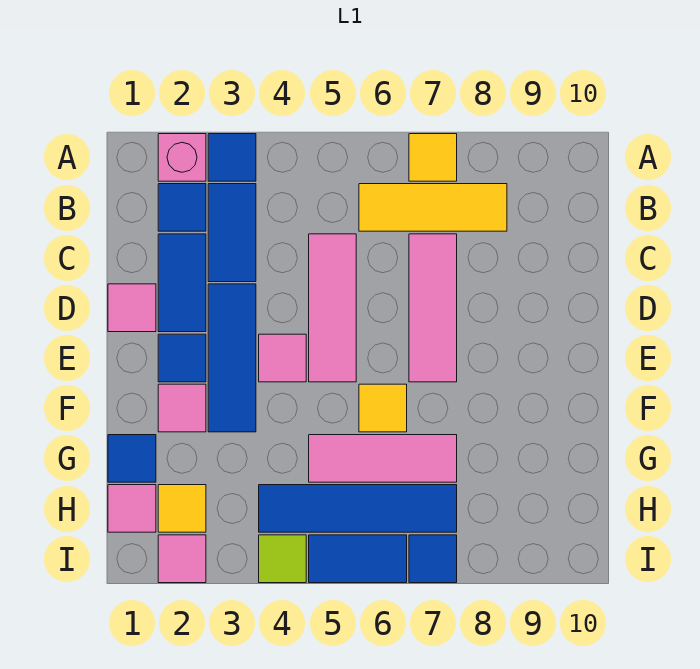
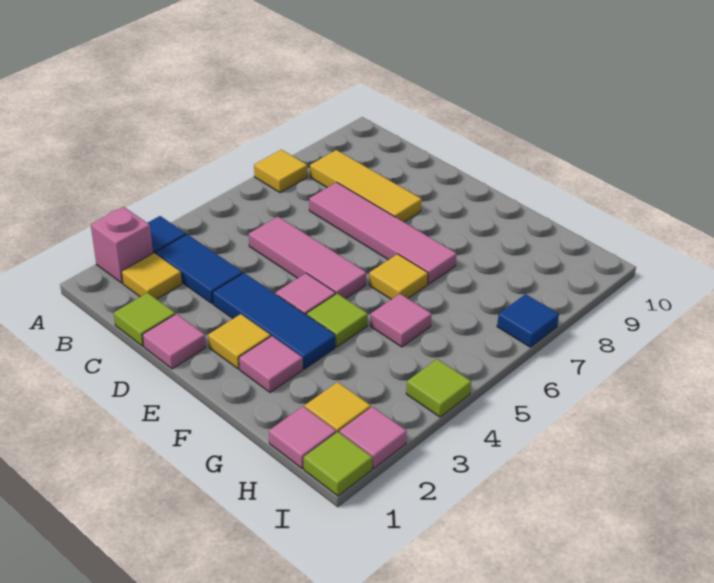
blue 1x1 tile [158,184,206,231] -> yellow 1x1 tile [122,253,182,299]
yellow 1x3 tile [359,184,507,231] -> yellow 1x3 tile turned to [310,150,422,222]
none -> lime 1x1 tile [114,293,175,346]
blue 1x2 tile [158,234,206,332] -> none
pink 1x3 tile [409,234,457,382] -> pink 1x4 tile [309,182,457,284]
blue 1x1 tile [158,334,206,382] -> yellow 1x1 tile [208,314,270,369]
none -> lime 1x1 tile [307,294,368,347]
blue 1x1 tile [108,435,156,482] -> none
pink 1x3 tile [309,435,457,482] -> pink 1x1 tile [370,294,432,347]
blue 1x4 tile [259,485,457,532] -> none
none -> lime 1x1 tile [304,432,372,496]
blue 1x2 tile [309,535,407,583] -> none

